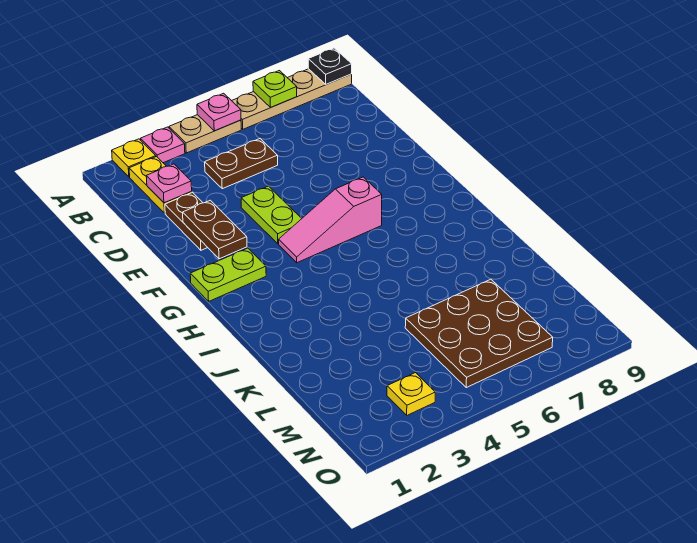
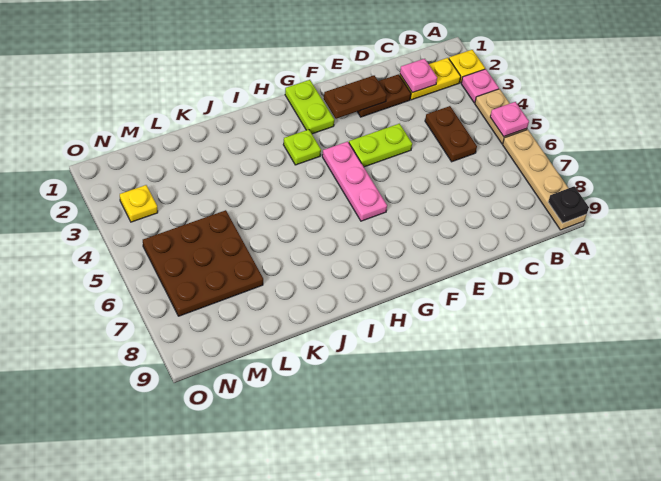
lime 1x1 plate [253,71,297,107] -> lime 1x1 plate moved to [283,129,321,165]
pink 1x3 slope [279,177,382,263] -> pink 1x3 plate [322,142,387,221]

